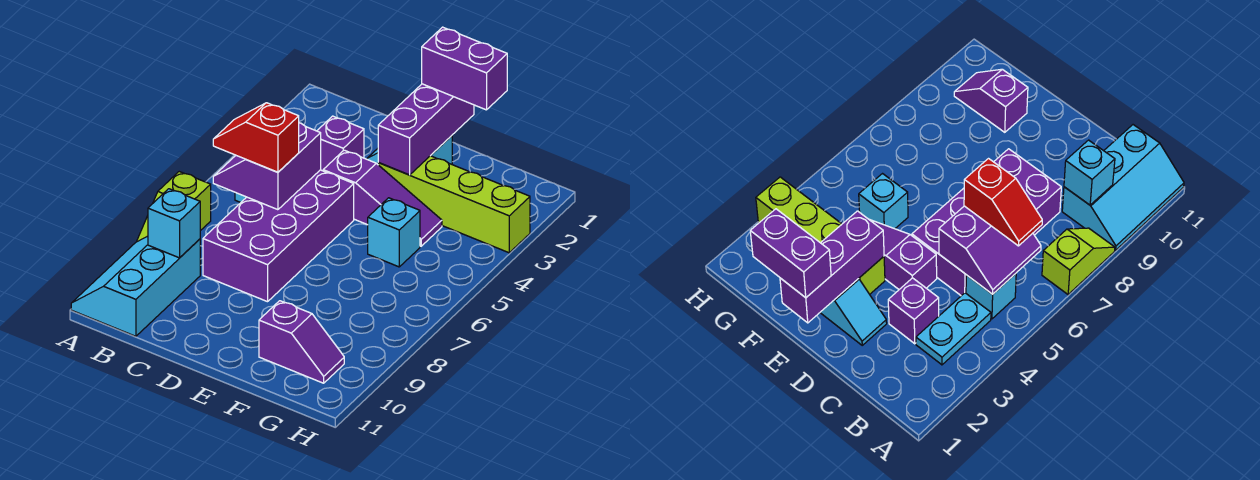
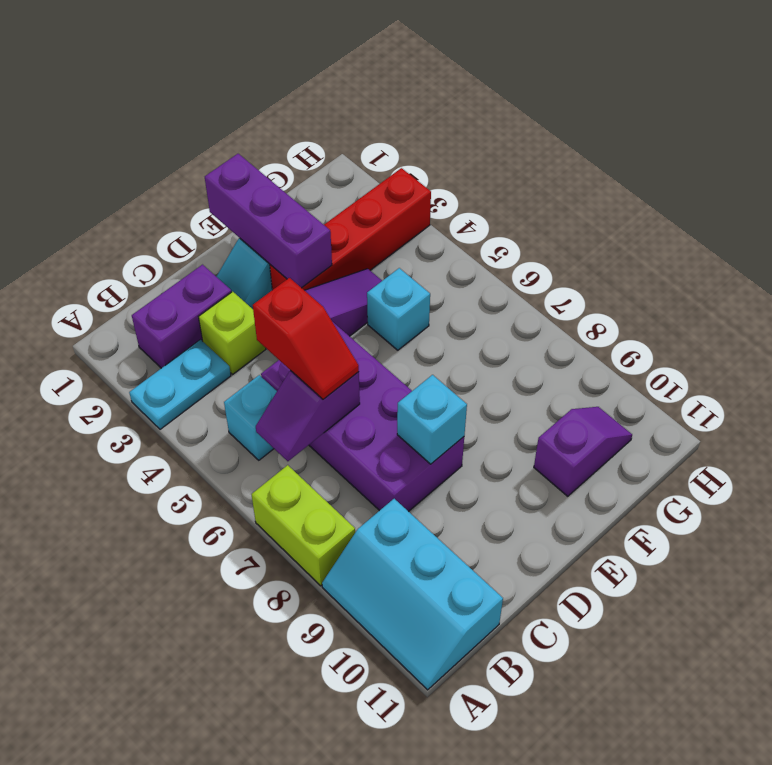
lime 1x2 slope [137,172,211,242] -> lime 1x2 brick [252,465,355,586]
cyan 1x2 plate [916,293,991,365] -> cyan 1x2 plate turned to [129,340,231,429]
purple 2x2 slope [213,123,321,210] -> purple 1x2 slope [256,370,360,461]
red 1x2 slope [213,103,299,172] -> red 1x2 slope turned to [253,278,359,399]
cyan 1x1 brick [148,189,200,258] -> cyan 1x1 brick moved to [397,375,467,464]
purple 1x1 brick [317,116,364,171] -> lime 1x1 brick [199,292,266,374]
purple 1x2 brick [422,27,507,110] -> purple 1x2 brick moved to [132,265,232,368]
lime 1x4 brick [378,156,530,253] -> red 1x4 brick [270,168,431,290]

